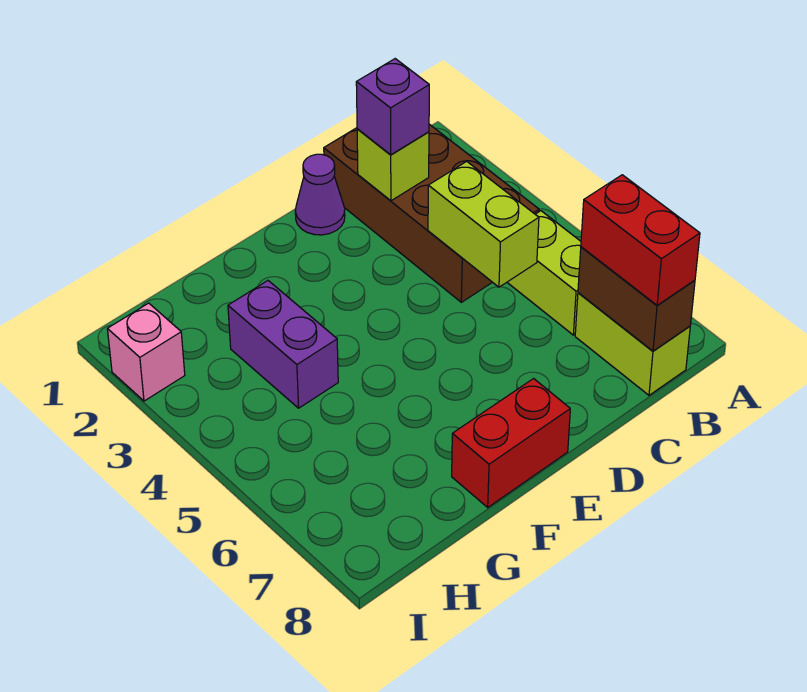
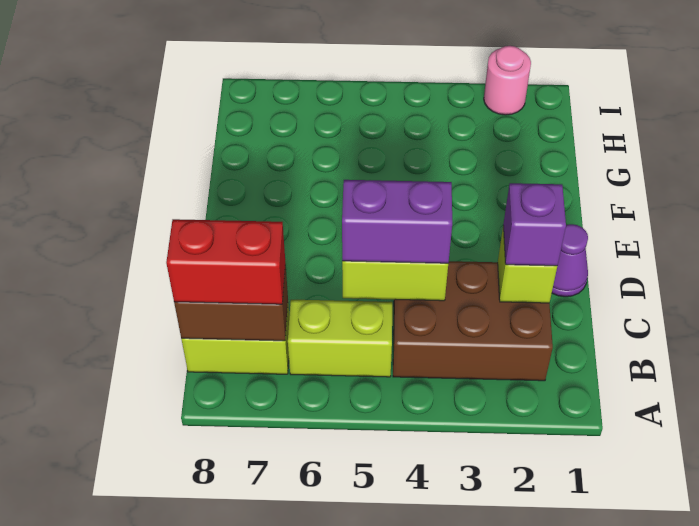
brown 2x4 brick [324,124,539,302] -> brown 2x3 brick [393,261,553,381]
red 1x2 brick [452,379,570,507] -> none
purple 1x2 brick [228,281,338,408] -> purple 1x2 brick moved to [342,180,452,263]
pink 1x1 brick [107,303,185,401] -> pink 1x1 round brick [484,46,531,115]

